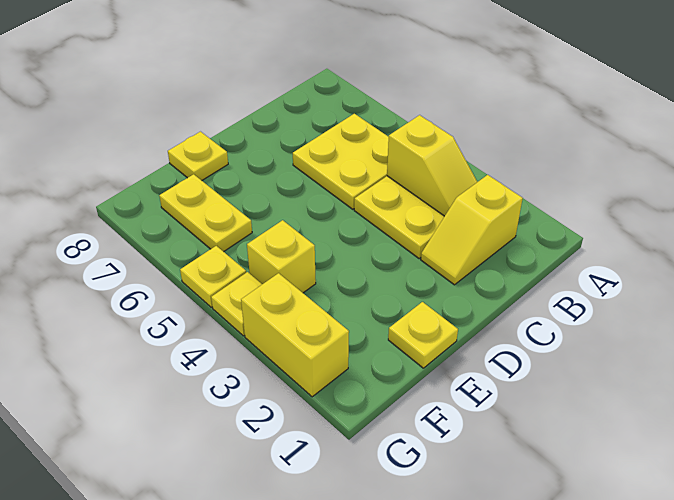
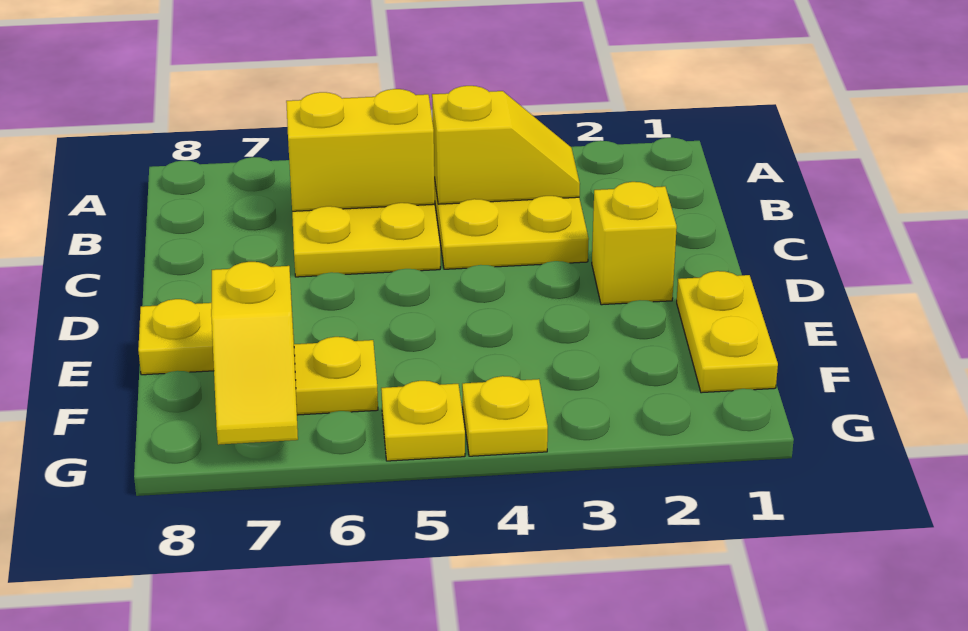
yellow 1x2 slope [421,175,523,285] -> yellow 1x2 slope moved to [211,262,298,445]
yellow 1x1 plate [388,302,458,368] -> yellow 1x2 plate [677,271,778,393]
yellow 1x1 brick [247,220,316,293] -> yellow 1x1 brick moved to [592,182,677,305]
yellow 1x2 brick [241,273,349,397] -> yellow 1x2 brick moved to [286,89,435,211]

